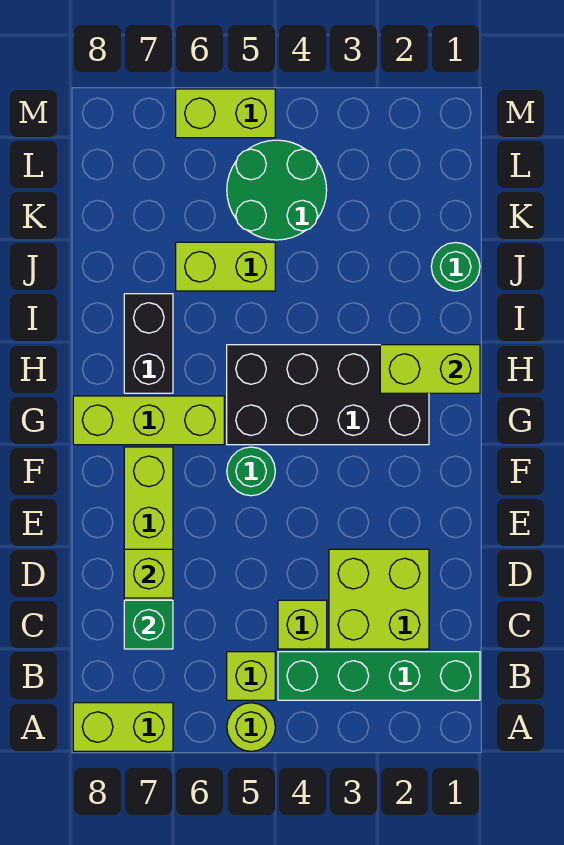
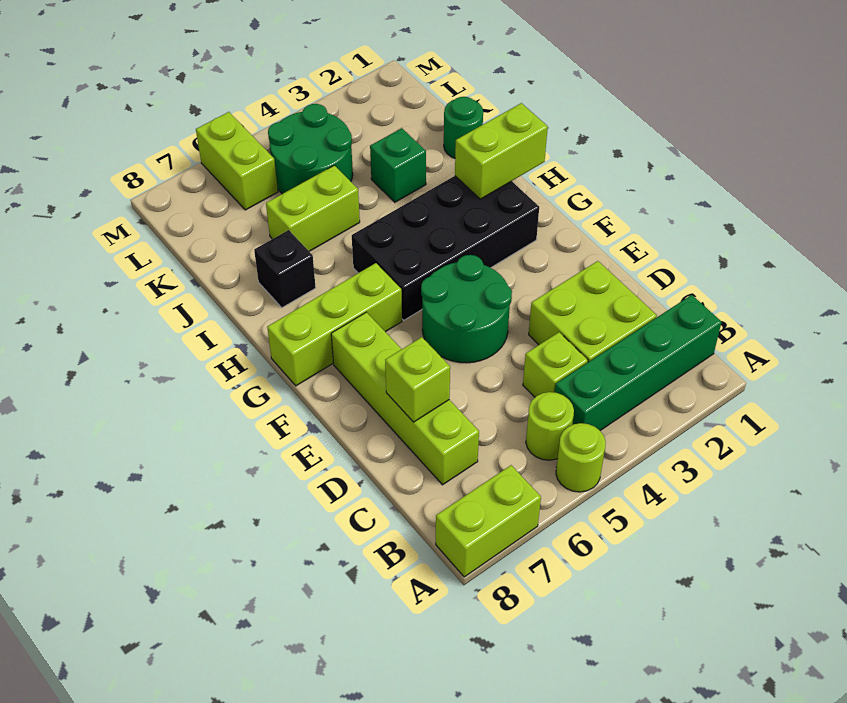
lime 1x1 brick [227,652,275,700] -> lime 1x1 round brick [526,392,574,460]
green 1x1 brick [124,600,173,649] -> green 1x1 brick moved to [370,128,426,202]
green 1x1 round brick [227,447,275,496] -> green 2x2 round brick [421,255,512,363]
black 1x2 brick [124,294,173,393] -> black 1x1 brick [254,230,316,308]
lime 1x2 brick [176,89,275,138] -> lime 1x2 brick turned to [196,112,278,210]

